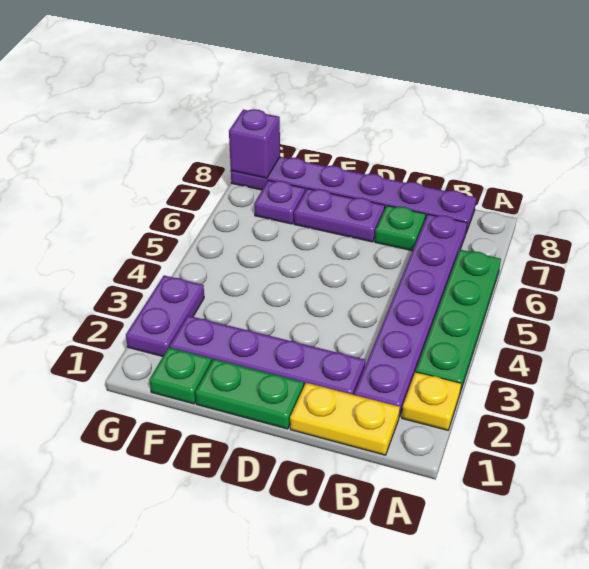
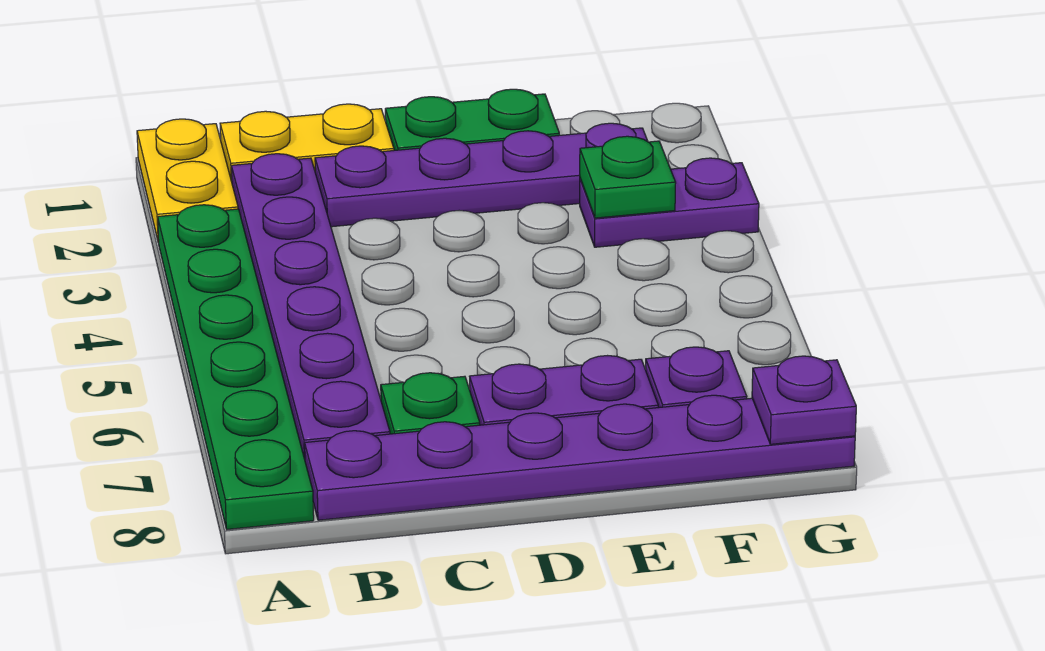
yellow 1x1 plate [402,372,461,430] -> yellow 1x2 plate [137,119,238,242]
green 1x4 plate [416,250,501,392] -> green 1x6 plate [158,205,314,529]
green 1x1 plate [150,347,211,404] -> green 1x1 plate moved to [580,136,676,218]
purple 1x2 plate [126,275,204,356] -> purple 1x2 plate turned to [580,158,759,247]
purple 1x1 brick [229,109,280,178] -> purple 1x1 plate [752,356,856,444]

